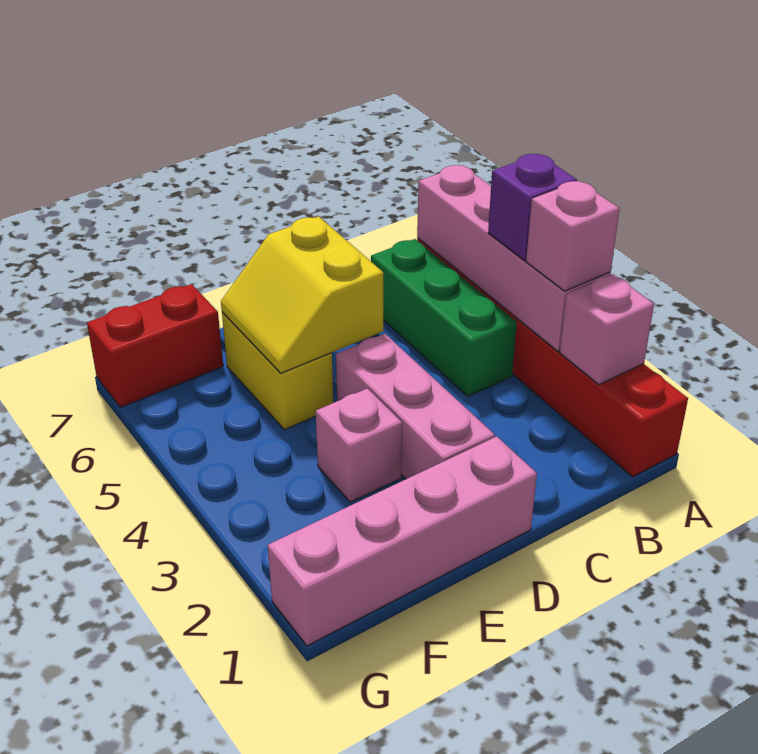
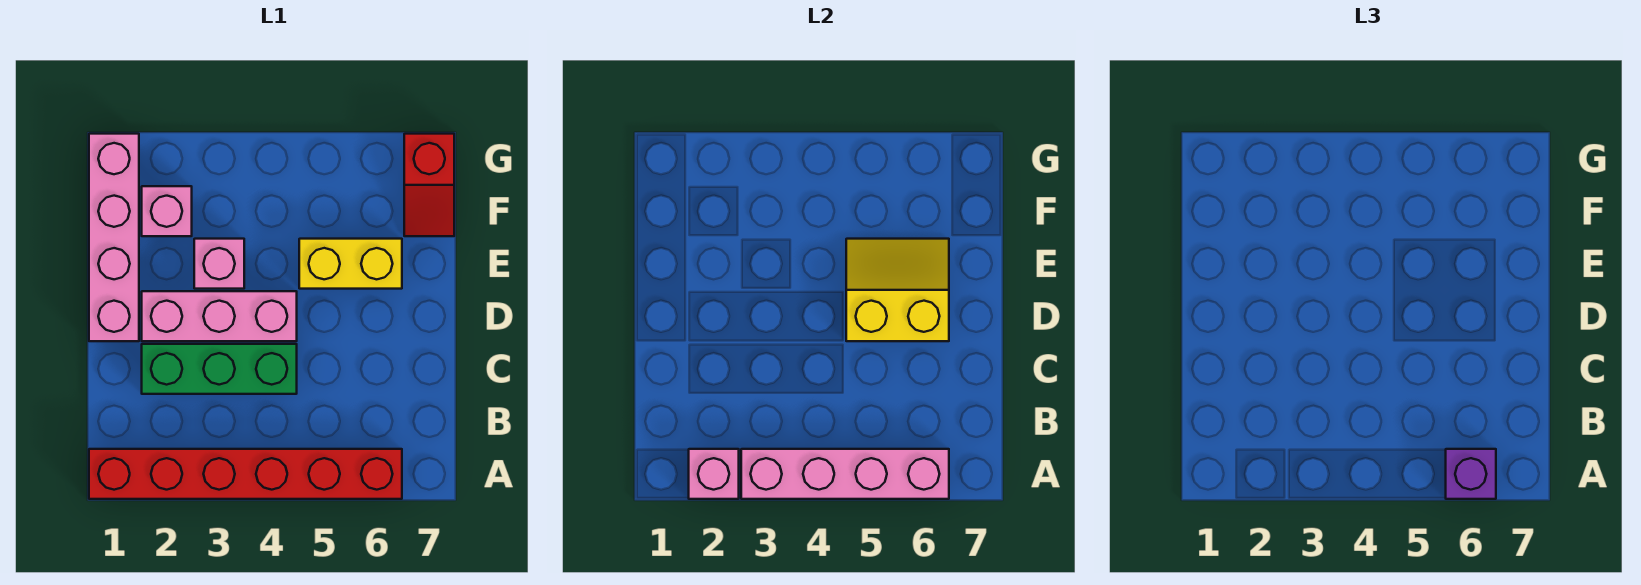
pink 1x1 brick [526,181,620,291] -> pink 1x1 brick moved to [142,186,192,236]
purple 1x1 brick [488,154,577,260] -> purple 1x1 brick moved to [1446,449,1496,499]
green 1x3 brick [371,239,517,396] -> green 1x3 brick moved to [142,344,297,394]
red 1x2 brick [87,284,223,407] -> red 1x2 slope [404,134,454,236]

